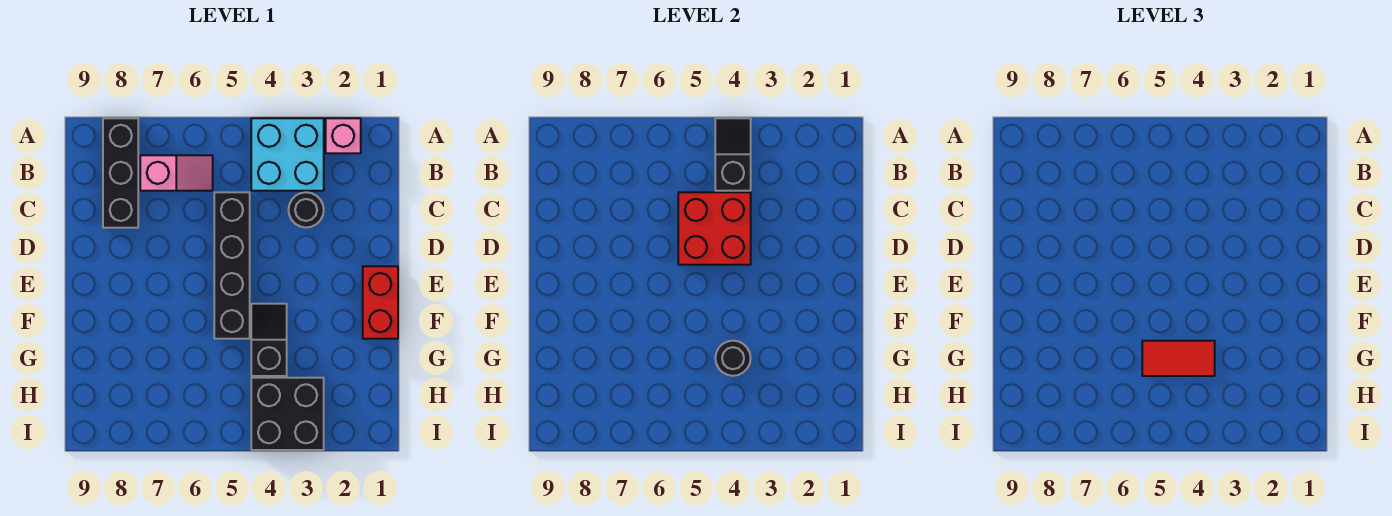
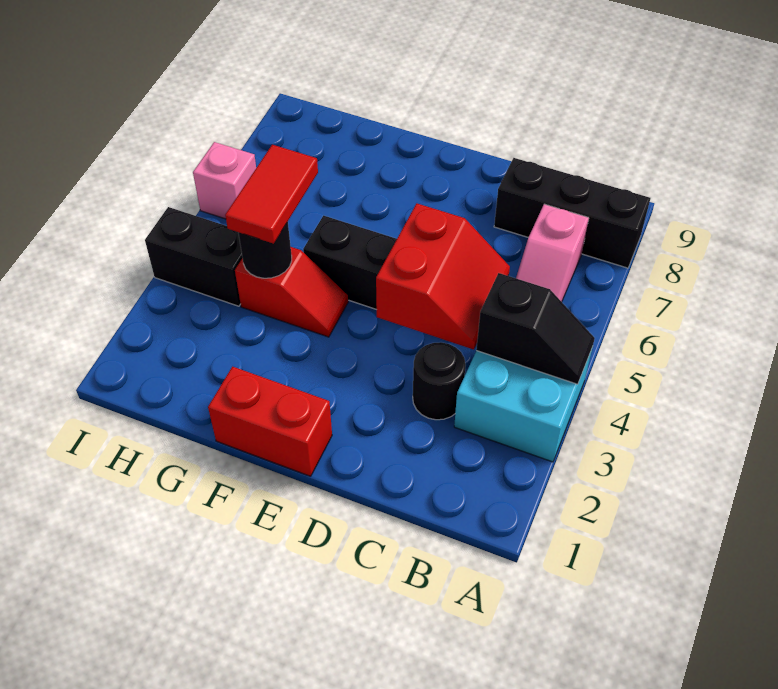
pink 1x1 brick [326,118,361,153] -> pink 1x1 brick moved to [193,142,256,219]
red 2x2 brick [678,192,751,265] -> red 2x2 slope [376,204,510,350]
black 1x2 slope [251,304,287,376] -> red 1x2 slope [235,247,348,337]
black 2x2 brick [251,378,324,450] -> black 1x2 brick [145,207,242,306]

